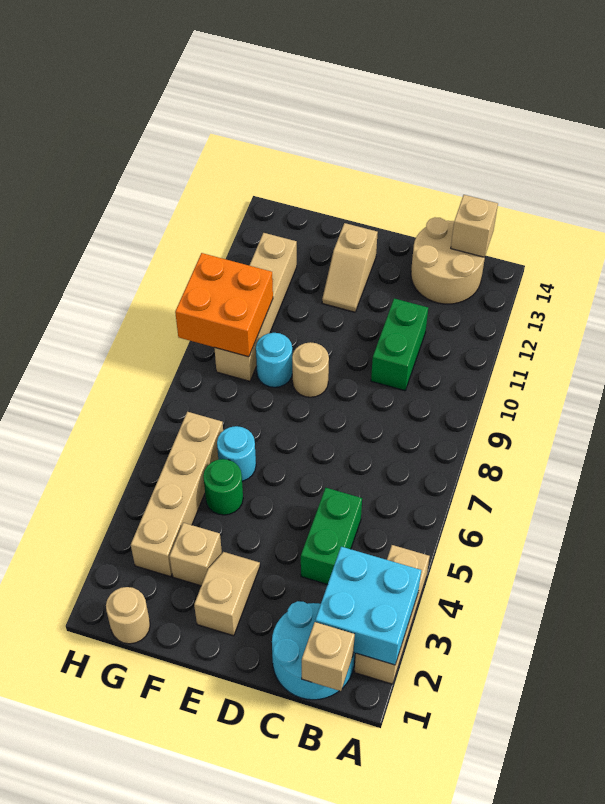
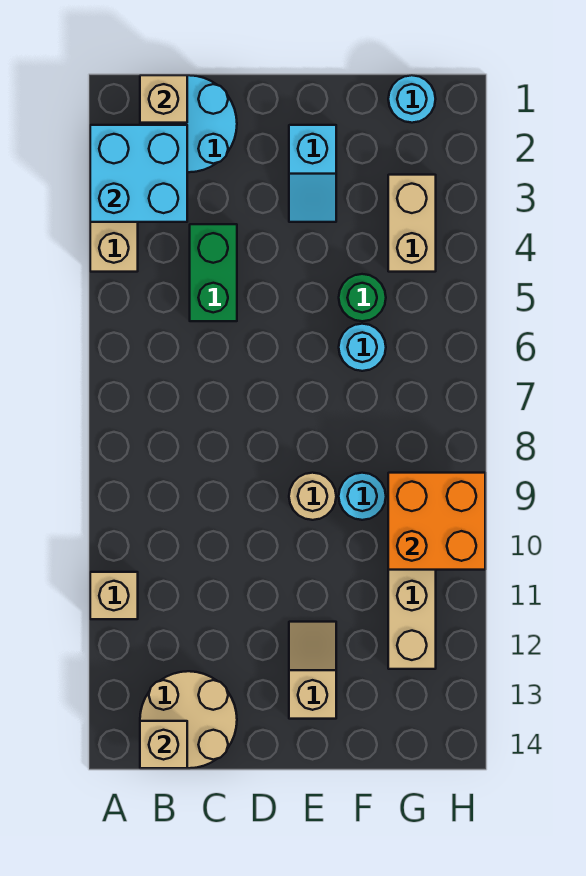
green 1x2 brick [371,299,428,391] -> none
tan 1x2 slope [194,552,260,636] -> cyan 1x2 slope [289,125,336,222]
tan 1x1 brick [169,523,222,586] -> tan 1x1 brick moved to [90,572,138,619]
tan 1x1 round brick [106,587,150,644] -> cyan 1x1 round brick [388,75,436,123]
tan 1x4 brick [131,412,223,577] -> tan 1x2 brick [388,175,436,272]

